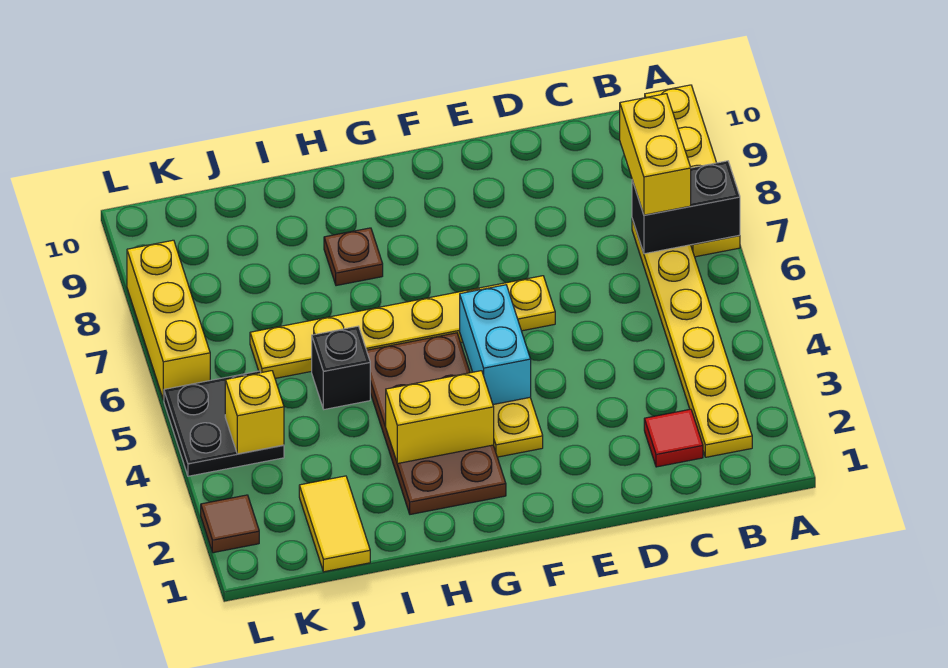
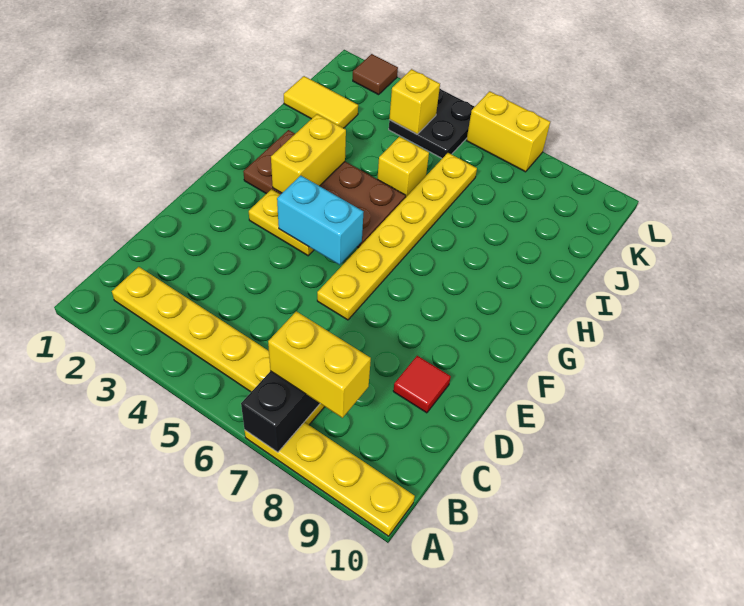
red 1x1 tile [644,409,703,467] -> red 1x1 tile moved to [393,356,451,413]
brown 1x1 plate [324,228,383,286] -> none
black 1x1 brick [312,326,370,409] -> yellow 1x1 brick [377,137,429,197]
yellow 1x3 brick [127,240,210,400] -> yellow 1x2 brick [466,91,550,172]

